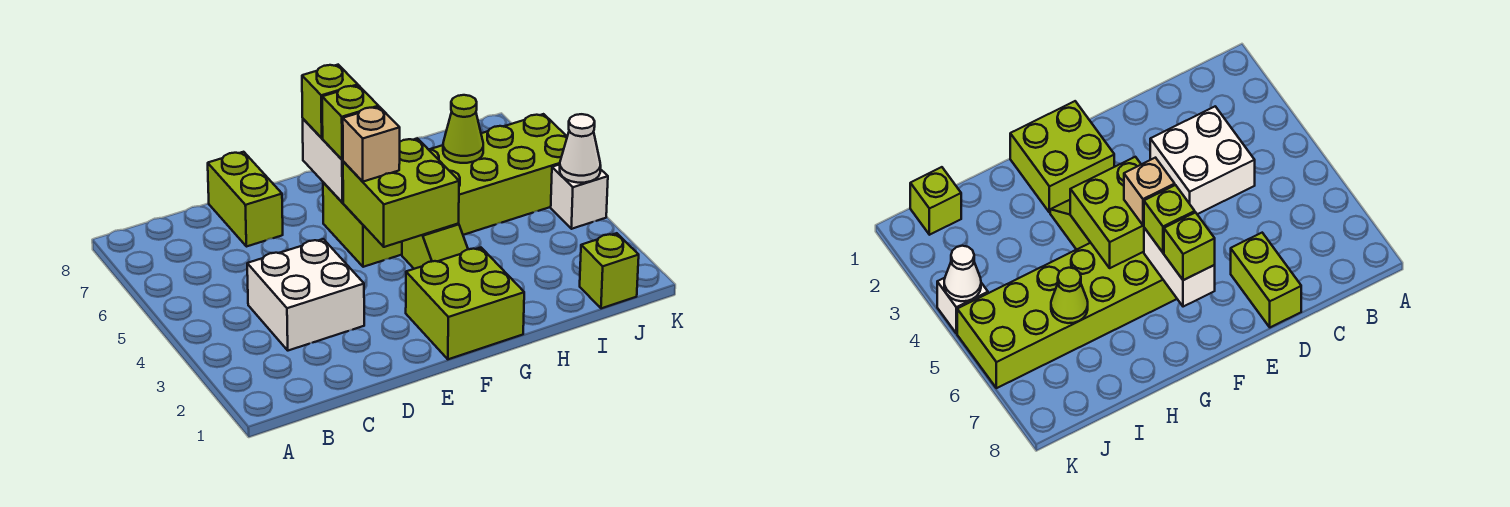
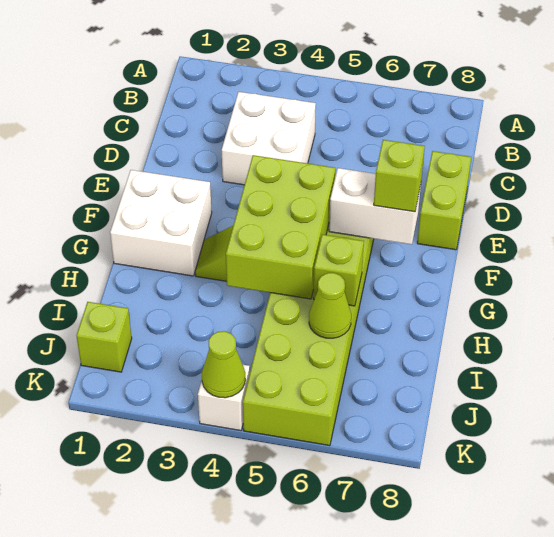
lime 1x2 brick [208,152,283,247] -> lime 1x2 brick turned to [417,151,471,250]
lime 2x2 brick [406,247,524,359] -> white 2x2 brick [110,170,212,276]
lime 2x2 brick [343,138,459,247] -> lime 2x3 brick [226,155,335,299]
tan 1x1 brick [343,107,400,182] -> none
lime 1x1 brick [322,86,379,160] -> lime 1x1 brick moved to [313,234,364,306]
white 1x1 cone [560,114,601,183] -> lime 1x1 cone [202,331,245,398]

